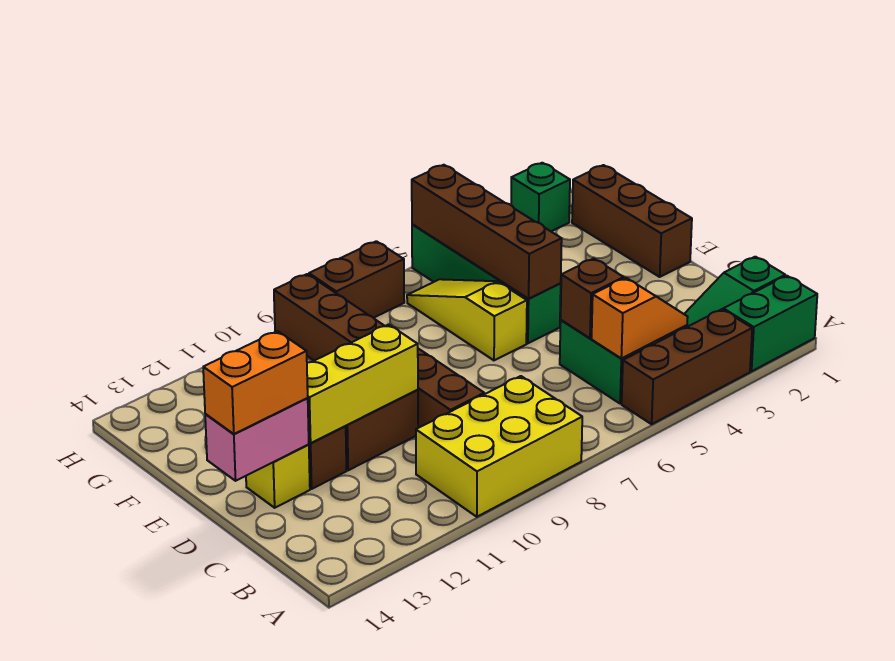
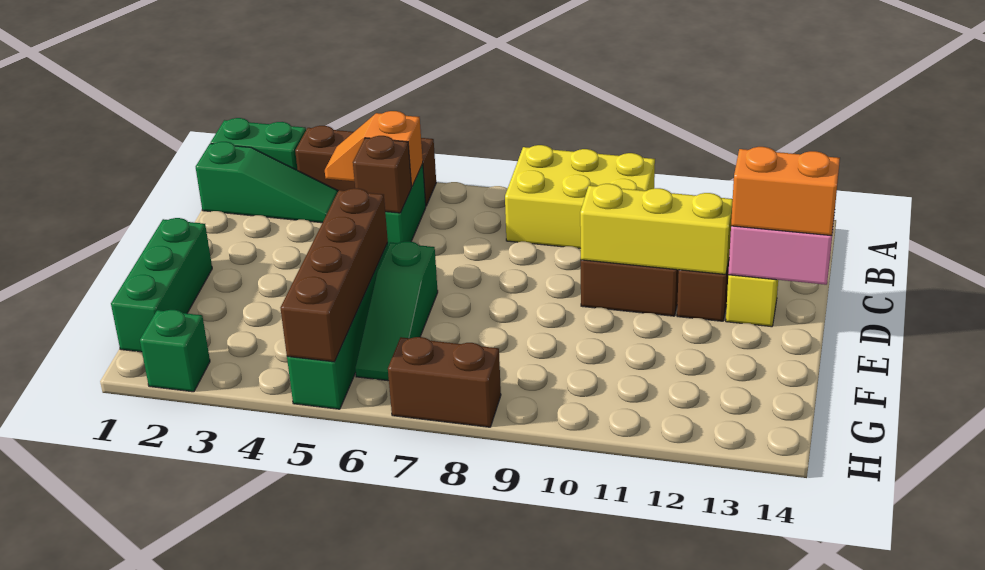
brown 1x6 brick [274,274,484,428] -> none
brown 1x3 brick [572,165,692,277] -> green 1x3 brick [111,218,212,352]
yellow 1x3 slope [407,279,527,360] -> green 1x3 slope [355,241,438,381]

